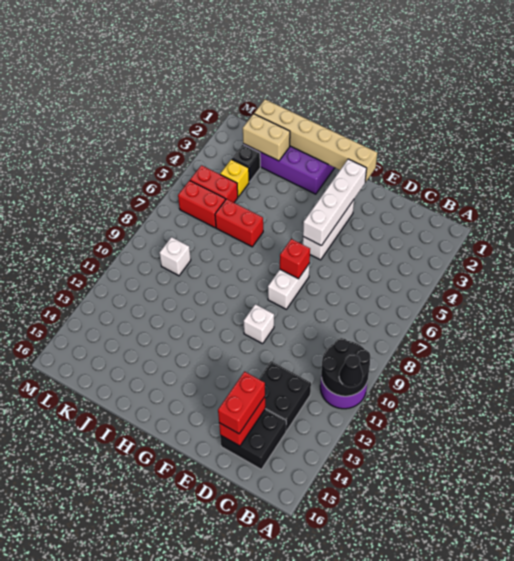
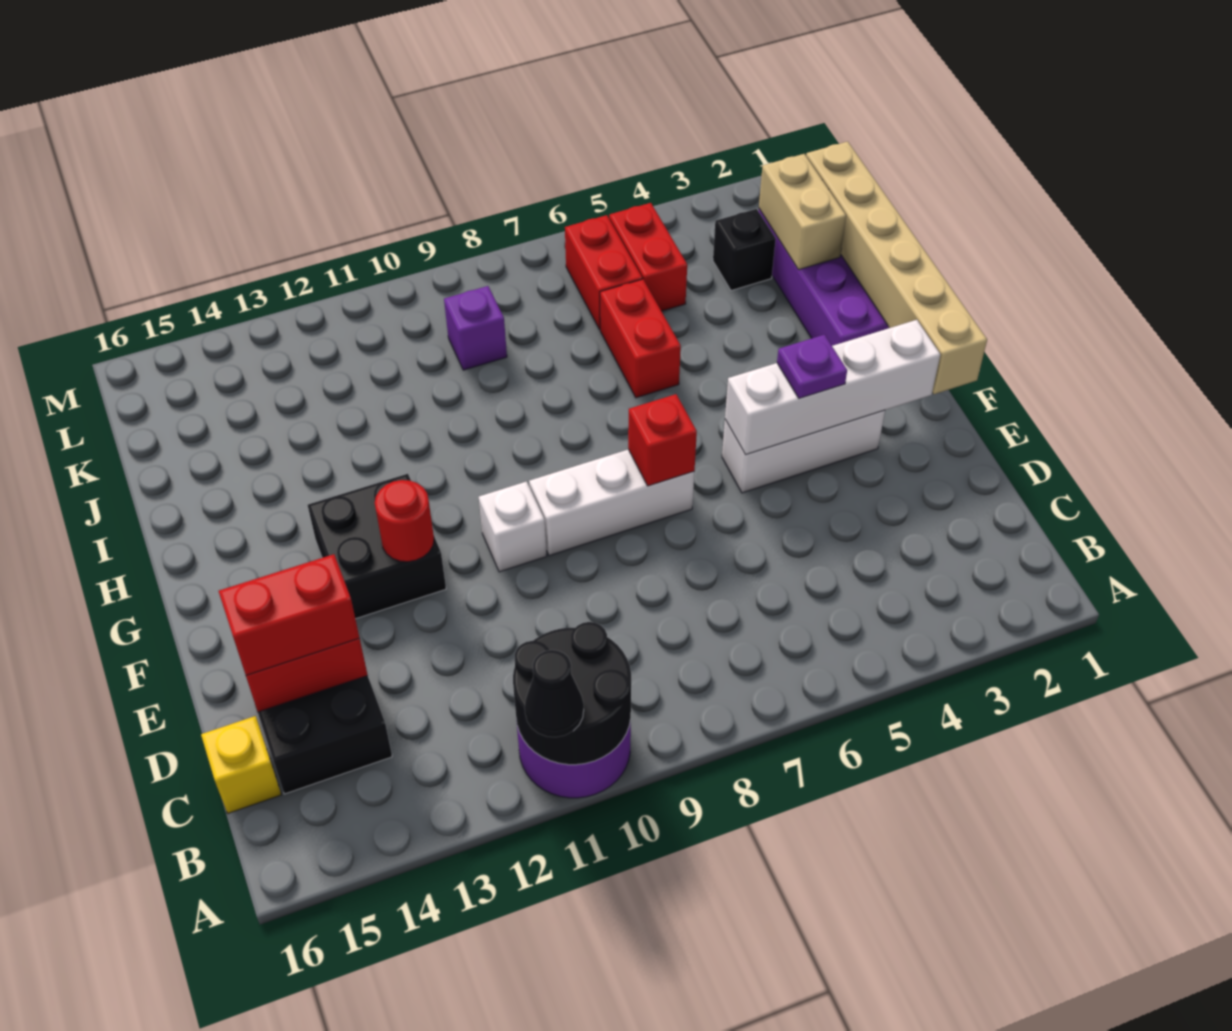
black 2x2 brick [259,361,311,431] -> black 2x2 brick moved to [308,474,446,619]
none -> purple 1x1 plate [777,335,847,398]
white 1x2 brick [268,263,310,309] -> white 1x3 brick [529,449,694,556]
none -> red 1x1 round brick [375,480,434,562]
yellow 1x1 brick [220,159,249,197] -> yellow 1x1 brick moved to [201,716,281,813]
white 1x1 brick [160,237,191,276] -> purple 1x1 brick [444,286,507,370]

